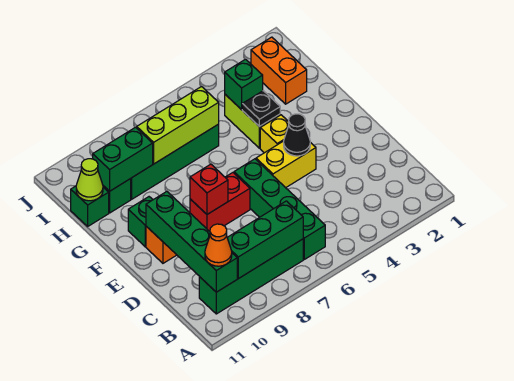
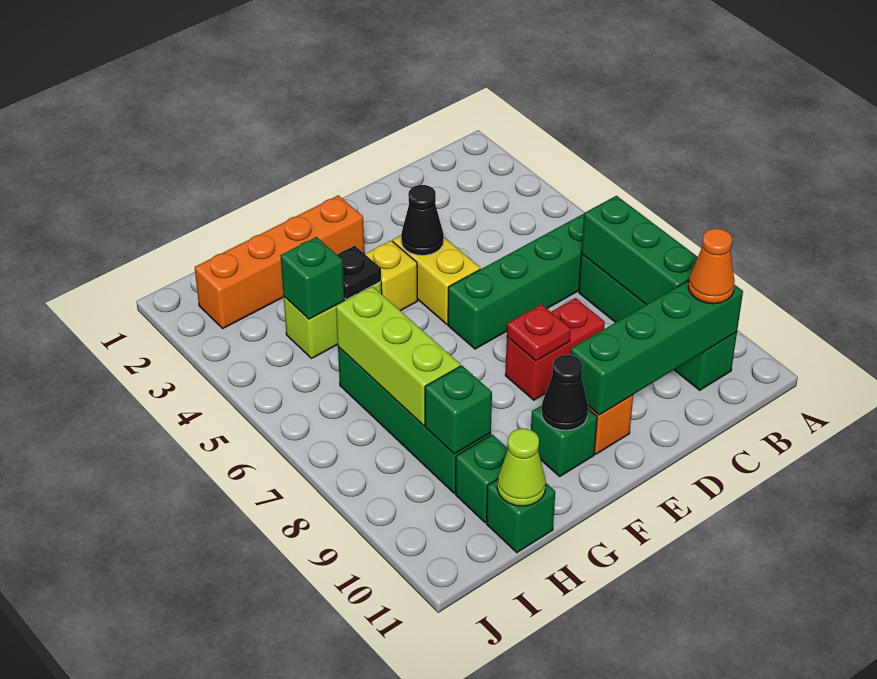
red 1x2 brick [190,173,250,231] -> red 1x2 brick turned to [505,298,605,400]
red 1x1 brick [190,164,228,214] -> red 1x1 plate [507,304,571,361]
none -> black 1x1 cone [541,355,588,430]
orange 1x2 brick [251,37,307,104] -> orange 1x4 brick [195,195,364,328]
green 1x2 brick [93,127,153,191] -> green 1x1 brick [425,366,492,454]

